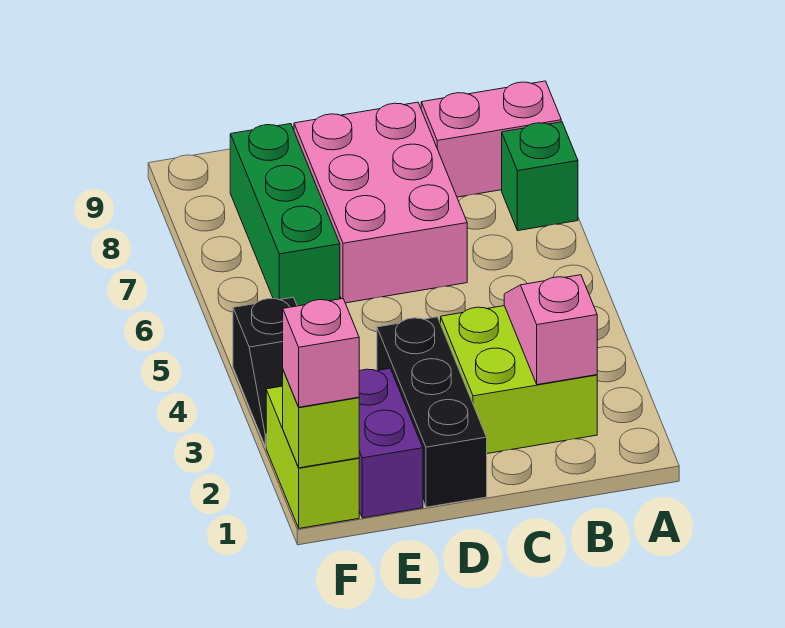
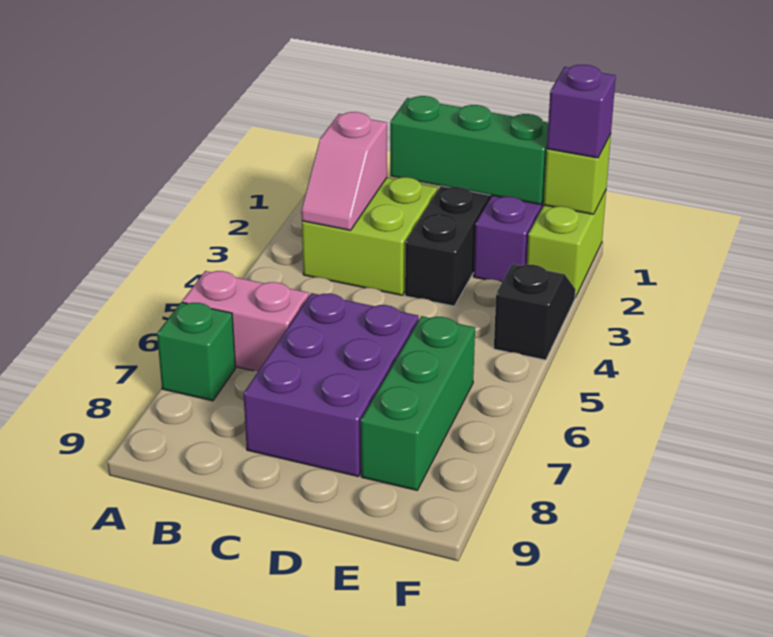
pink 1x2 brick [421,81,561,197] -> pink 1x2 brick moved to [182,271,309,371]
none -> green 1x3 brick [390,96,548,205]
pink 2x3 brick [294,102,467,303] -> purple 2x3 brick [243,293,419,477]
pink 1x1 brick [283,299,359,407] -> purple 1x1 brick [547,65,616,158]

